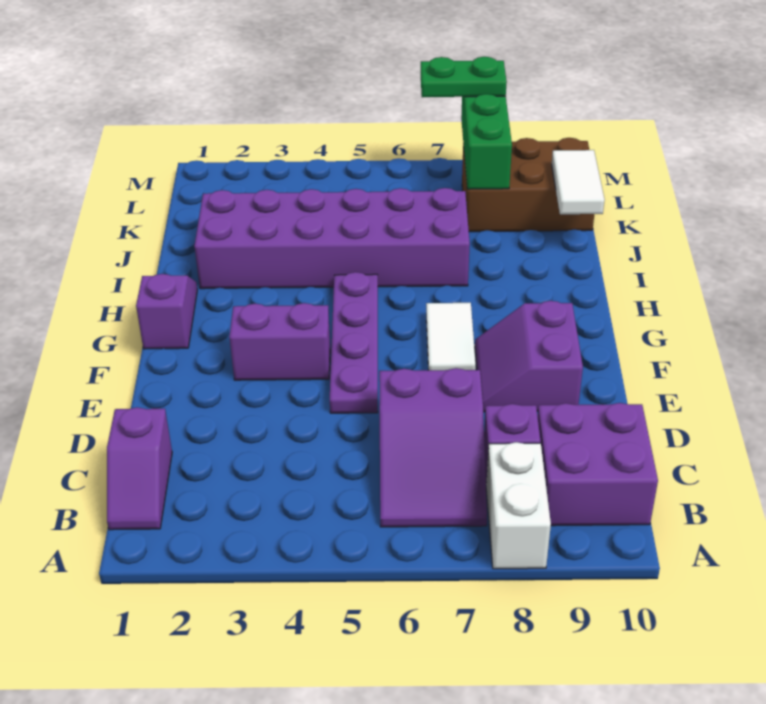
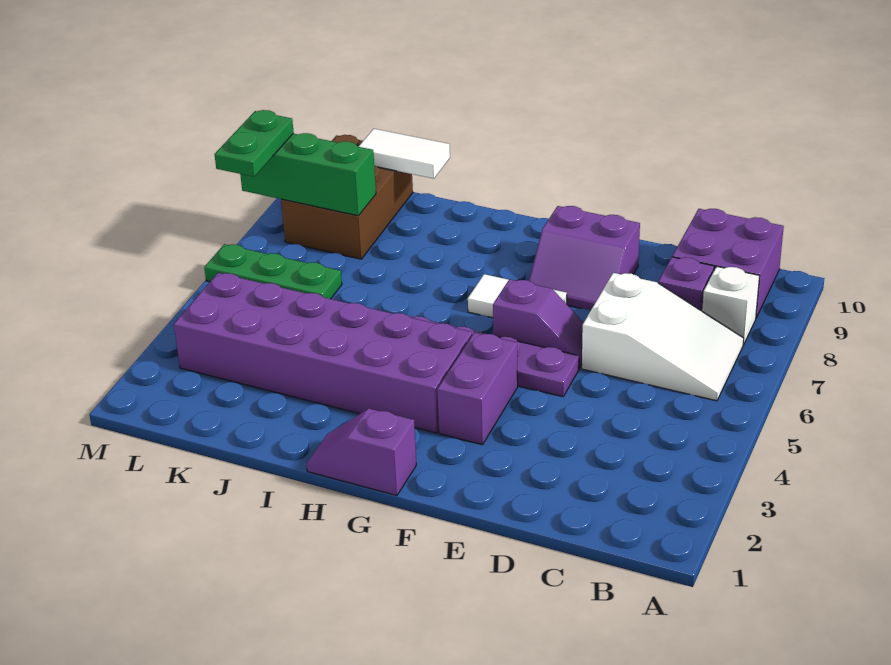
white 1x2 brick [486,442,551,569] -> white 1x1 brick [702,267,760,345]
purple 1x2 slope [107,407,172,530] -> purple 1x2 slope moved to [493,279,584,369]
purple 2x3 slope [379,368,487,527] -> white 2x3 slope [582,273,744,401]
purple 2x6 brick [194,188,470,289] -> purple 2x6 brick turned to [174,273,472,433]
none -> green 1x3 plate [204,244,342,299]

